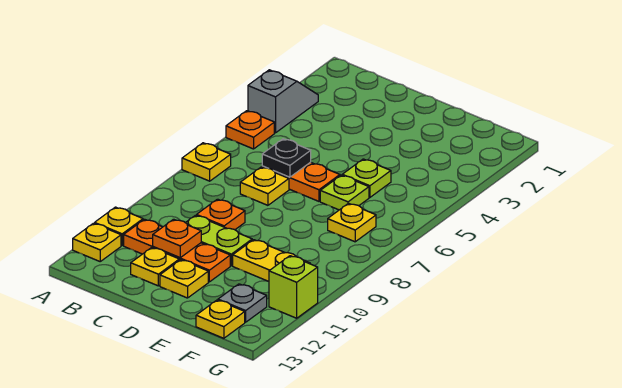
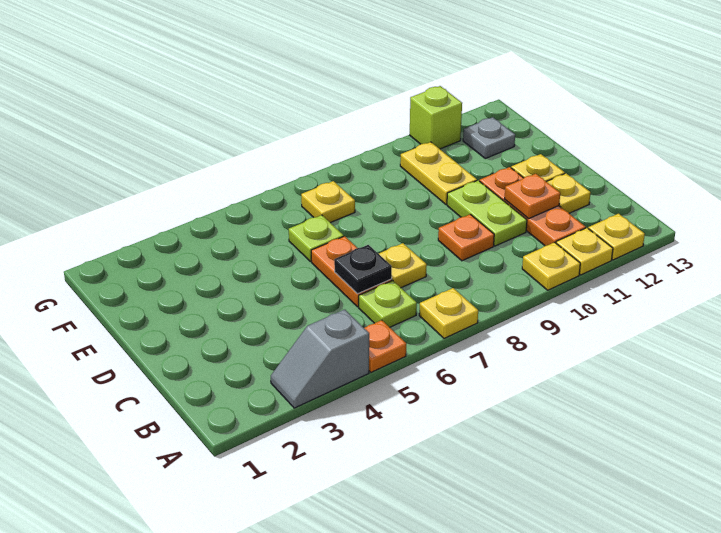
lime 1x1 plate [342,159,391,197] -> lime 1x1 plate moved to [359,281,417,327]
yellow 1x1 plate [196,300,245,338] -> yellow 1x1 plate moved to [522,242,580,290]

